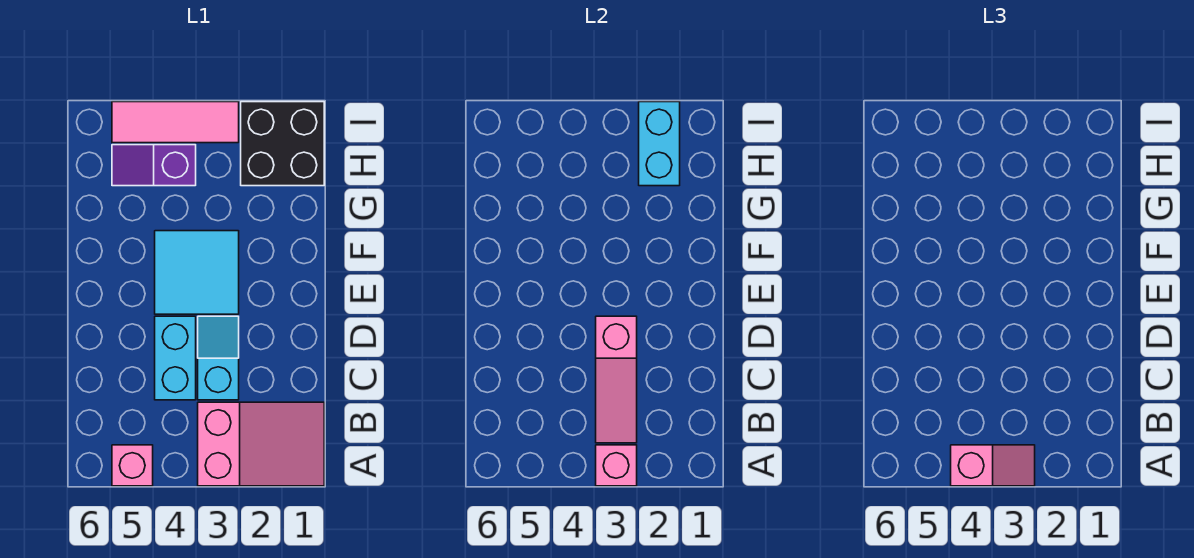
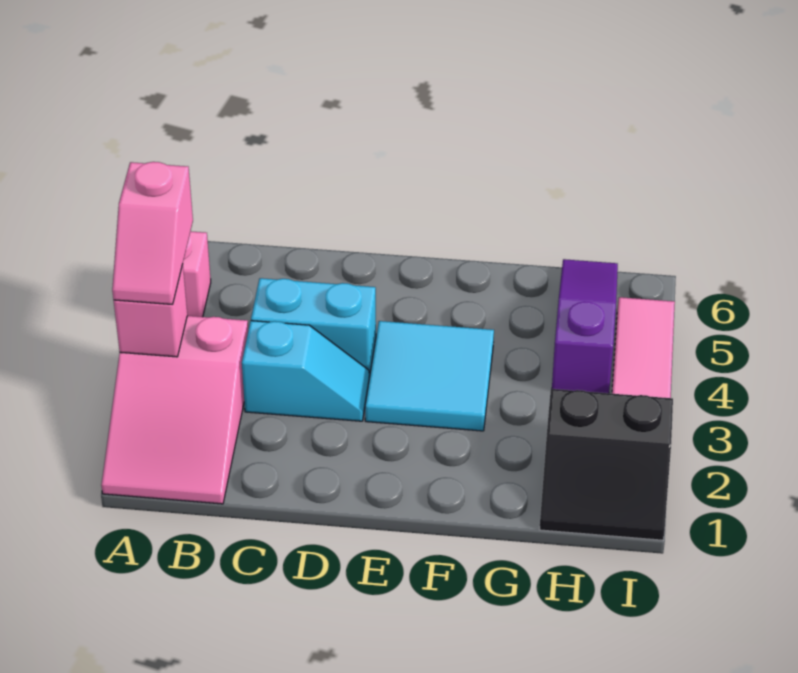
pink 1x3 slope [596,316,637,443] -> none
black 2x2 brick [241,102,324,186] -> black 2x2 slope [539,389,673,540]
cyan 1x2 brick [639,102,680,186] -> none
purple 1x2 slope [112,145,196,186] -> purple 1x3 slope [552,259,618,393]

